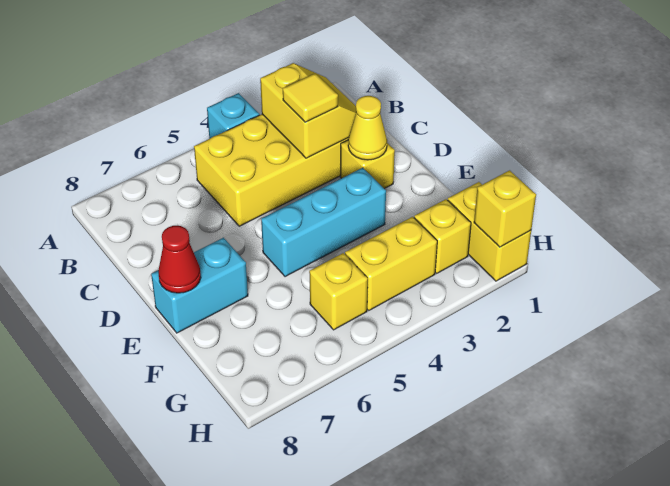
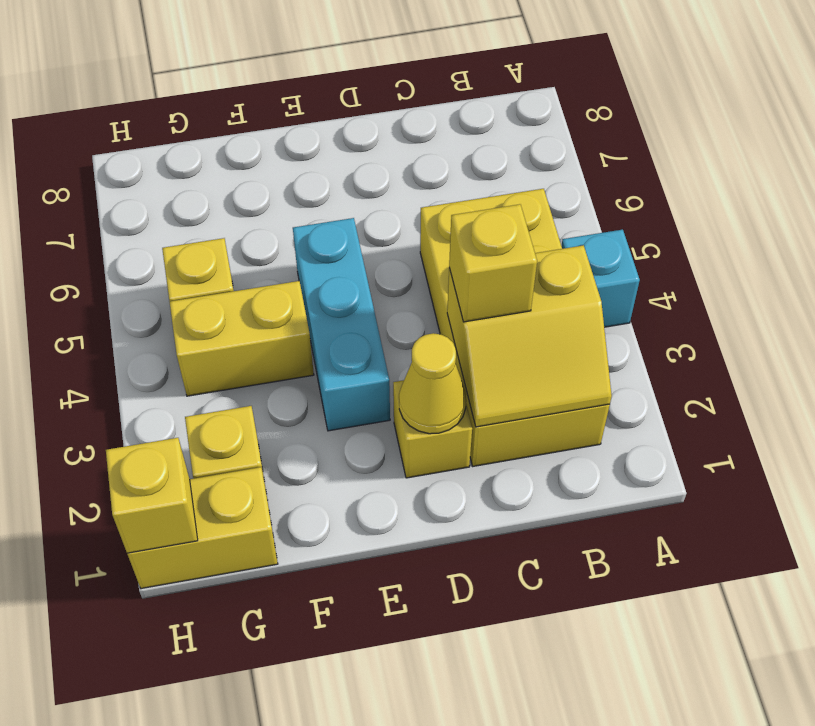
yellow 1x1 tile [283,73,338,122] -> yellow 1x1 brick [449,204,537,322]
cyan 1x2 brick [151,238,248,333] -> none
red 1x1 cone [158,226,201,293] -> none
yellow 1x2 brick [345,217,437,310] -> yellow 1x2 brick turned to [169,281,314,396]

